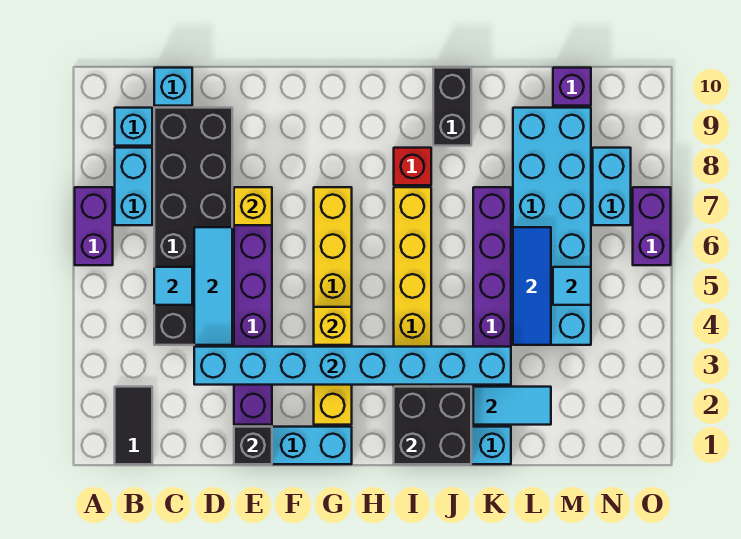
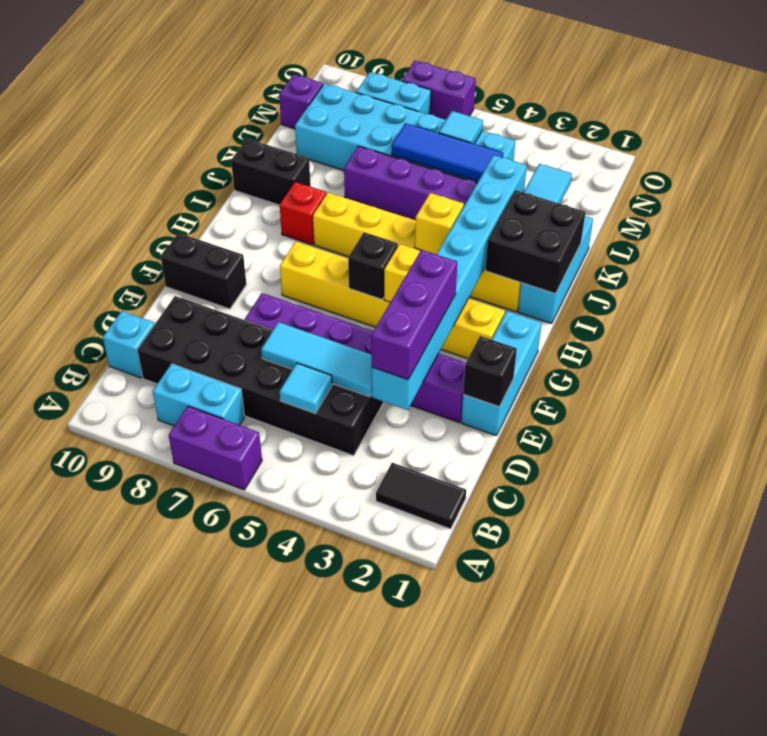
cyan 1x1 brick [115,108,152,146] -> none
none -> purple 1x3 brick [371,250,457,380]
yellow 1x1 brick [234,187,272,225] -> yellow 1x1 brick moved to [415,193,464,254]
none -> black 1x2 brick [161,233,246,309]
none -> black 1x1 brick [348,232,398,300]

